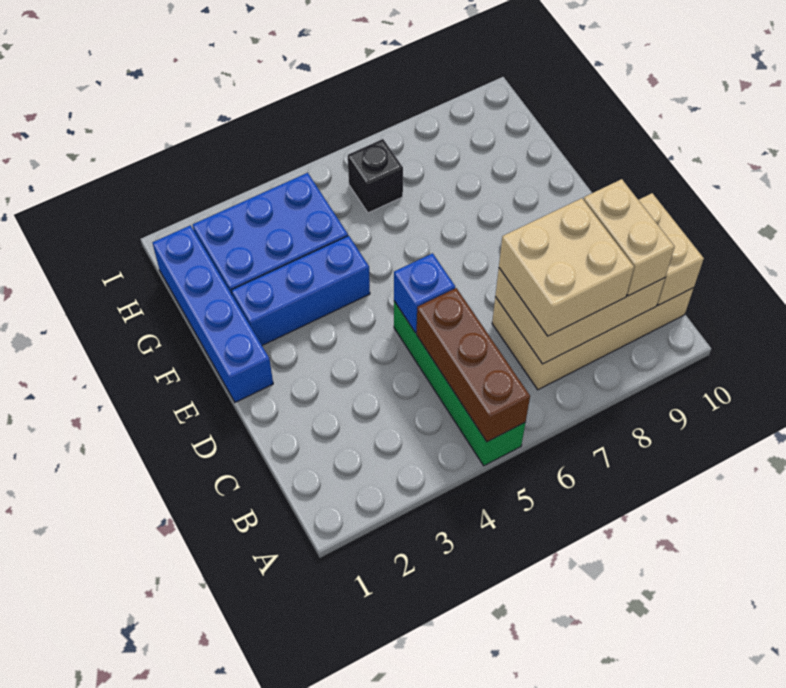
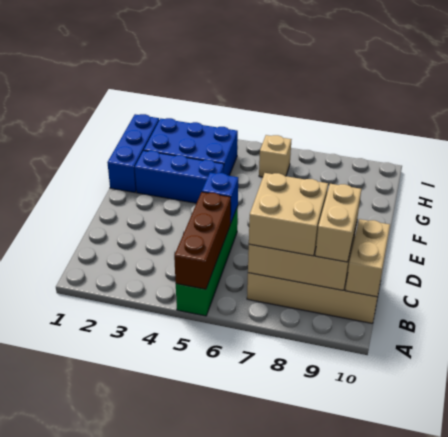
blue 1x4 brick [153,225,273,402] -> blue 1x3 brick [107,114,159,192]
black 1x1 brick [348,139,403,213] -> tan 1x1 brick [259,135,292,177]

